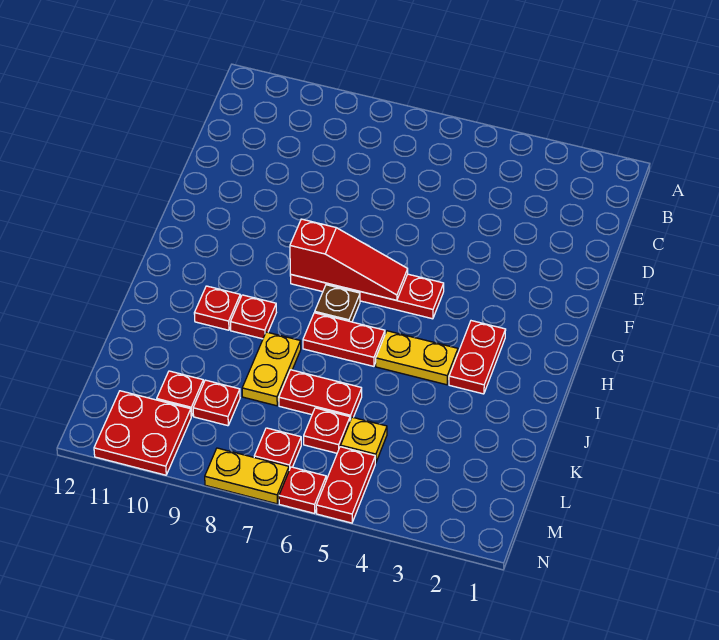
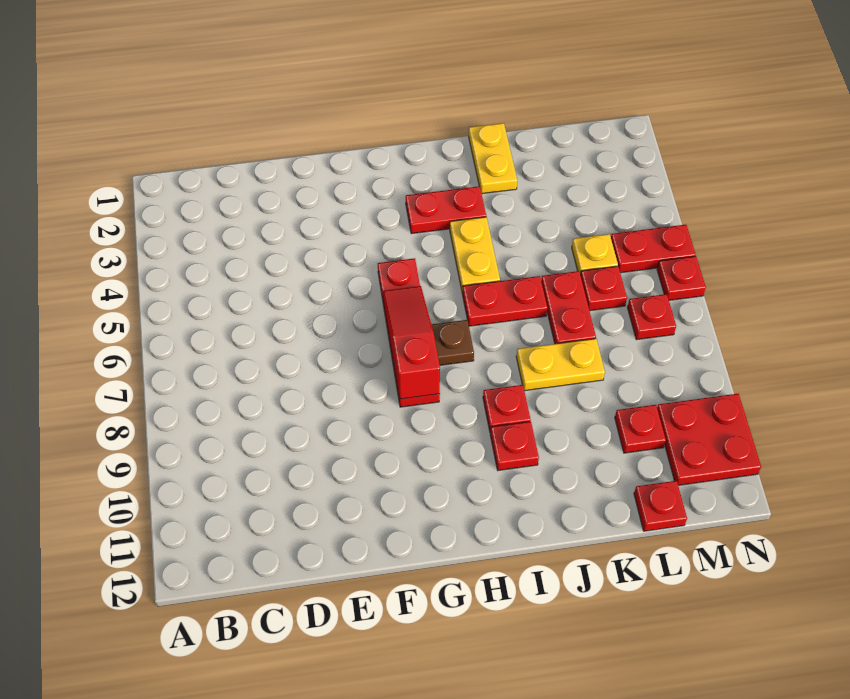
red 1x2 plate [303,313,385,366] -> red 1x2 plate turned to [462,276,547,326]
red 1x1 plate [193,380,240,426] -> red 1x1 plate moved to [634,481,687,531]
yellow 1x2 plate [205,448,289,504] -> yellow 1x2 plate moved to [469,123,517,194]

